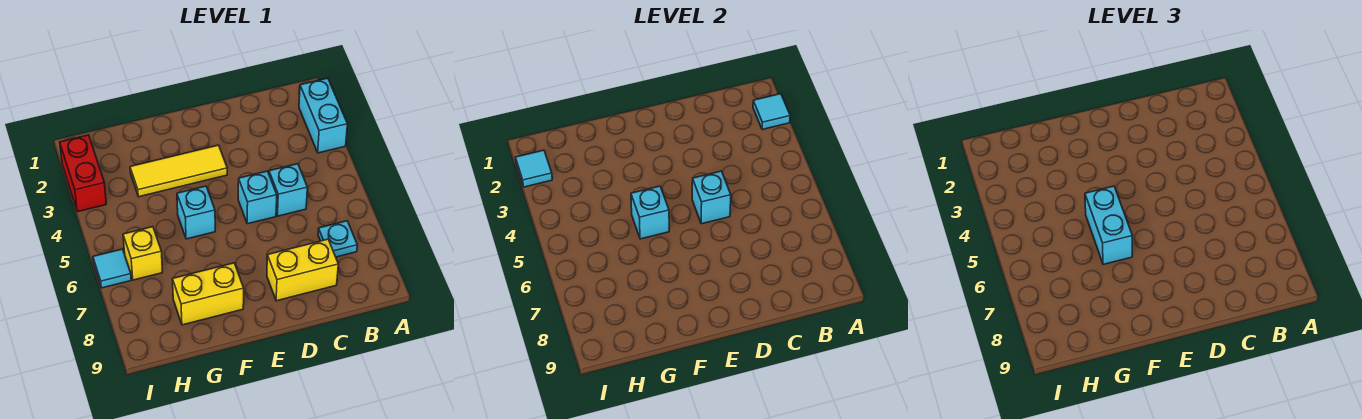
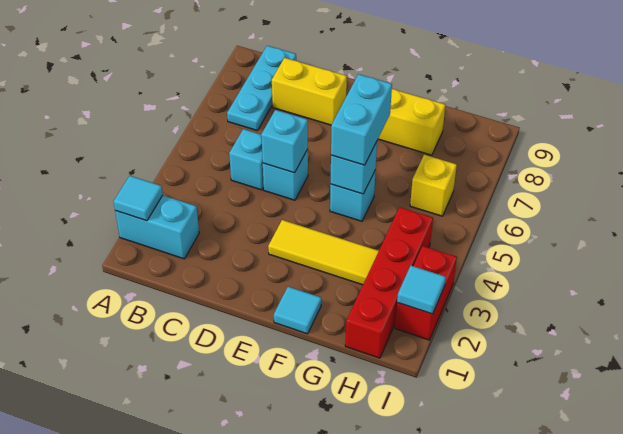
cyan 1x2 brick [299,78,347,153] -> cyan 1x2 brick turned to [115,195,199,259]
cyan 1x1 plate [318,221,357,257] -> cyan 1x3 plate [227,46,296,131]
none -> red 1x4 brick [345,207,433,358]
cyan 1x1 tile [93,249,131,288] -> cyan 1x1 tile moved to [274,287,321,334]

